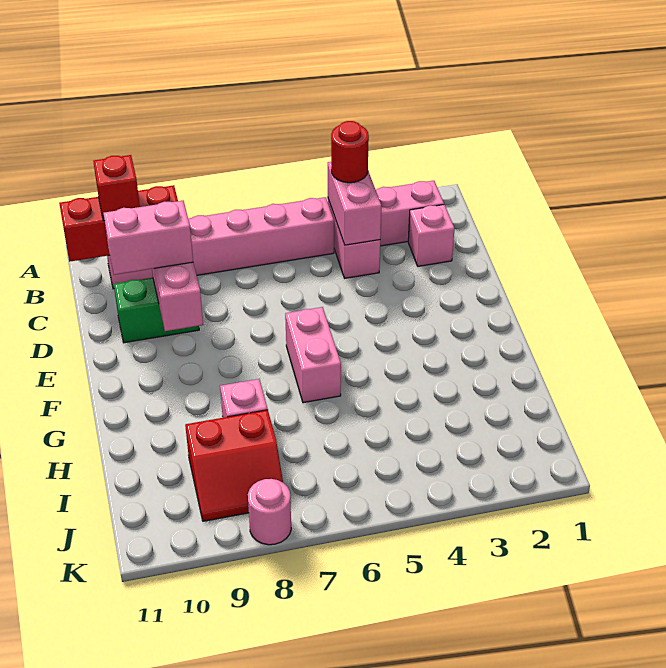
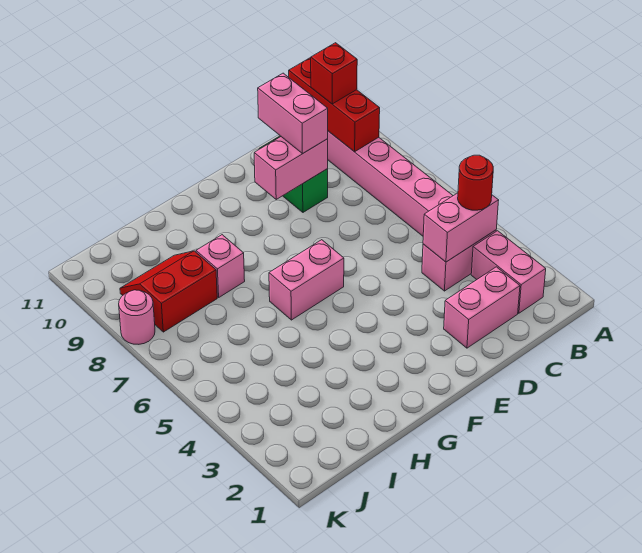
pink 1x1 brick [408,205,454,266] -> pink 1x2 brick [444,267,520,348]
red 2x2 slope [185,410,283,521] -> red 2x2 slope turned to [120,251,217,332]

